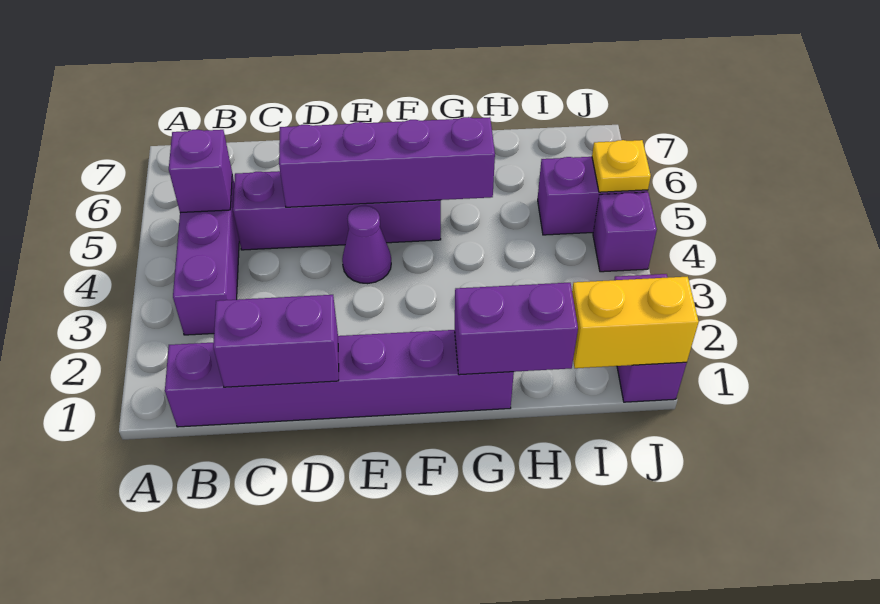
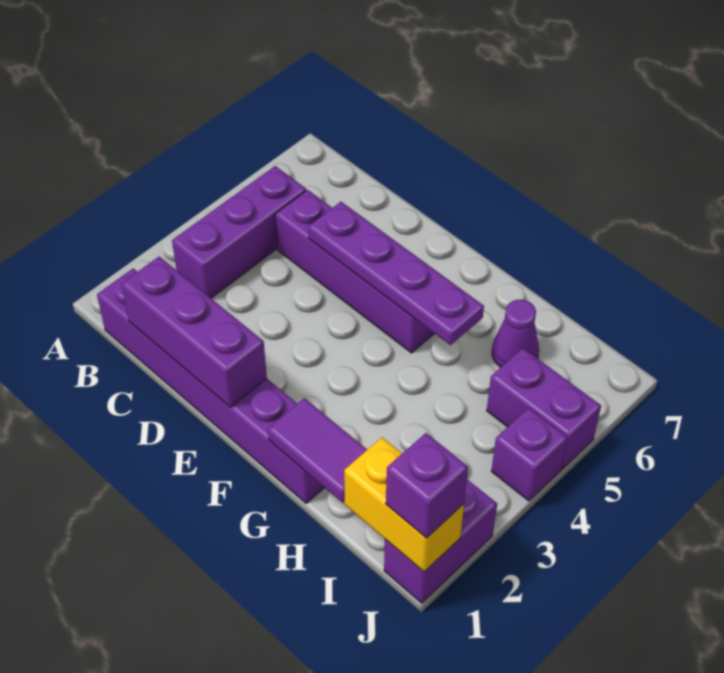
purple 1x1 brick [169,130,232,213] -> purple 1x1 brick moved to [386,433,468,538]
purple 1x2 brick [213,295,339,387] -> purple 1x3 brick [122,257,267,407]
purple 1x4 brick [279,117,495,207] -> purple 1x4 plate [308,202,484,345]
purple 1x1 cone [342,206,391,284] -> purple 1x1 cone moved to [492,300,539,367]
purple 1x2 brick [455,283,578,375] -> purple 1x2 tile [268,398,367,503]
yellow 1x1 plate [592,140,651,192] -> none

